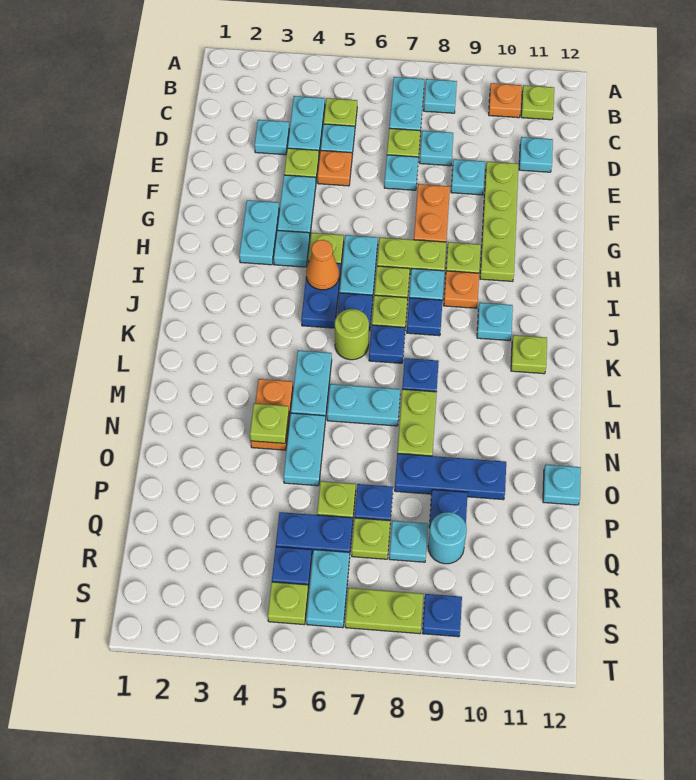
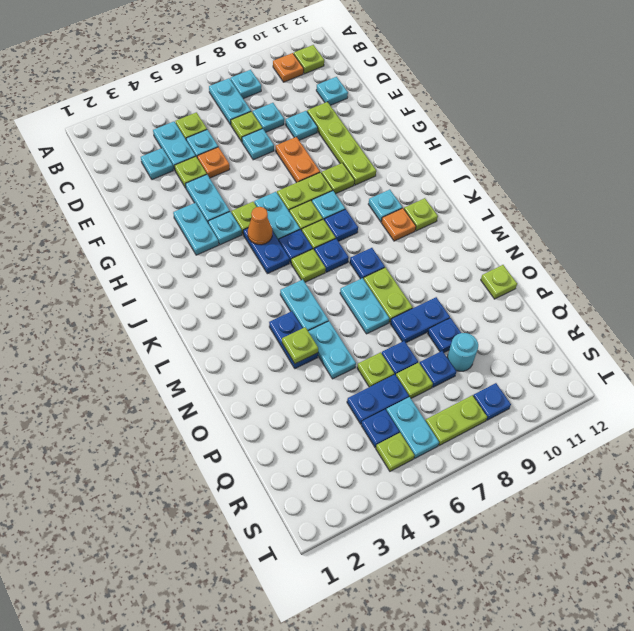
orange 1x1 plate [444,271,479,308] -> orange 1x1 plate moved to [381,208,416,241]
lime 1x1 round brick [335,309,369,360] -> lime 1x1 plate [291,249,326,282]
orange 1x2 plate [251,379,293,450] -> blue 1x2 plate [269,311,318,369]
cyan 1x2 plate [327,384,400,426] -> cyan 1x2 plate turned to [340,278,389,334]
blue 1x3 plate [395,454,506,500] -> blue 1x2 plate [390,297,450,343]
cyan 1x1 plate [543,465,581,505] -> lime 1x1 plate [481,265,517,299]
cyan 1x1 plate [389,521,428,562] -> blue 1x1 plate [420,351,456,387]

